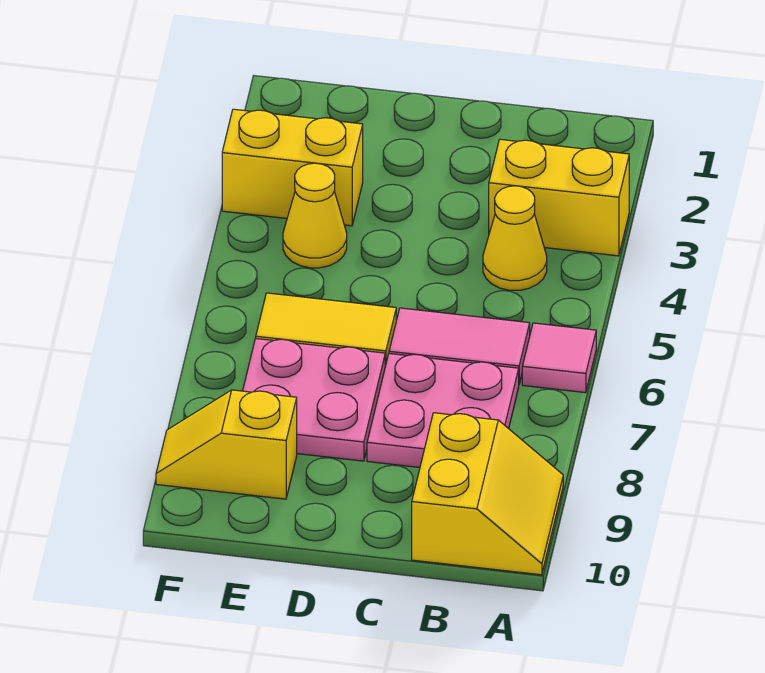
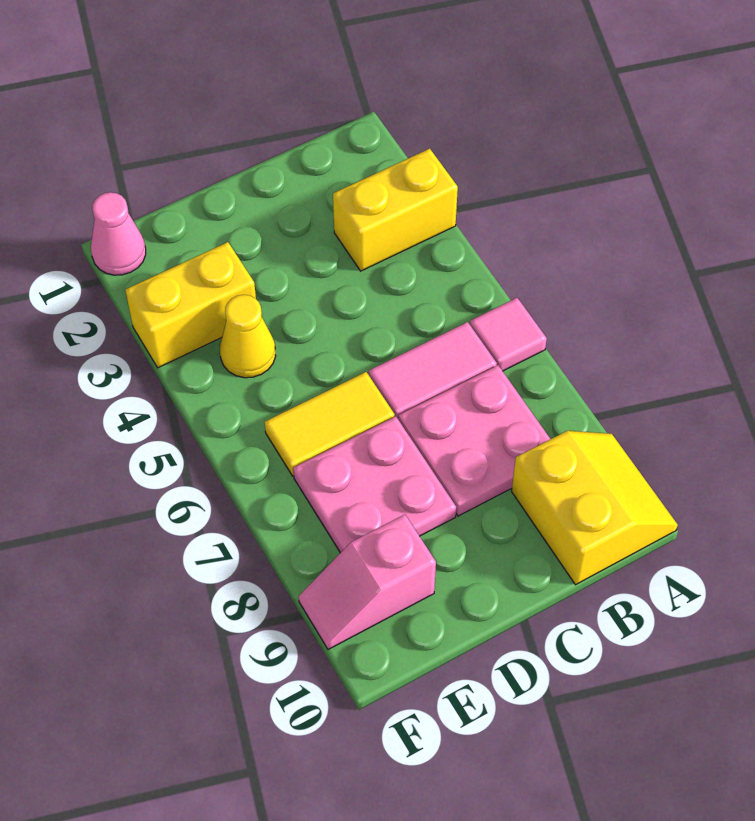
yellow 1x1 cone [483,186,547,290] -> none
yellow 1x2 slope [156,390,297,499] -> pink 1x2 slope [299,515,436,650]
none -> pink 1x1 cone [91,192,146,275]

